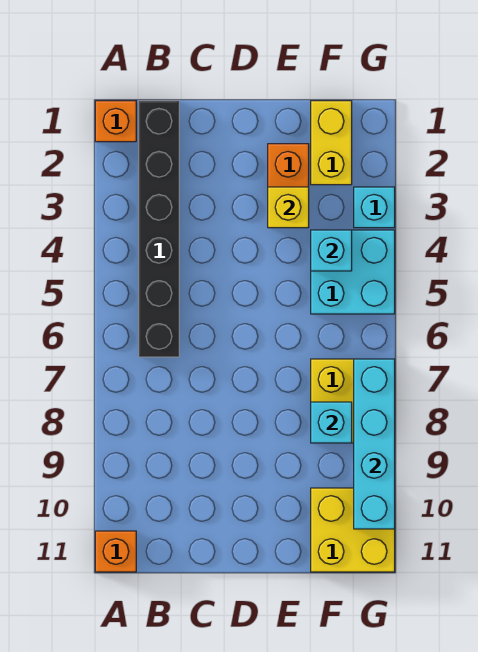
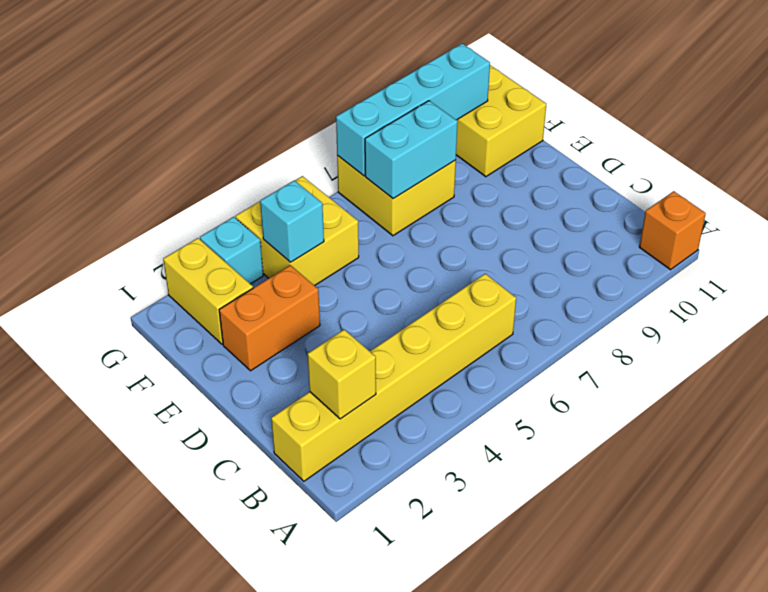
orange 1x1 brick [95,101,136,142] -> none
black 1x6 brick [139,101,179,357] -> yellow 1x6 brick [271,274,516,481]
yellow 1x1 brick [268,187,309,228] -> yellow 1x1 brick moved to [308,330,376,419]
yellow 1x2 brick [311,101,352,185] -> yellow 1x2 brick turned to [163,238,253,344]
cyan 2x2 brick [311,230,395,314] -> yellow 2x2 brick [235,176,359,286]
cyan 1x1 brick [311,402,352,443] -> cyan 1x2 brick [365,101,458,199]

